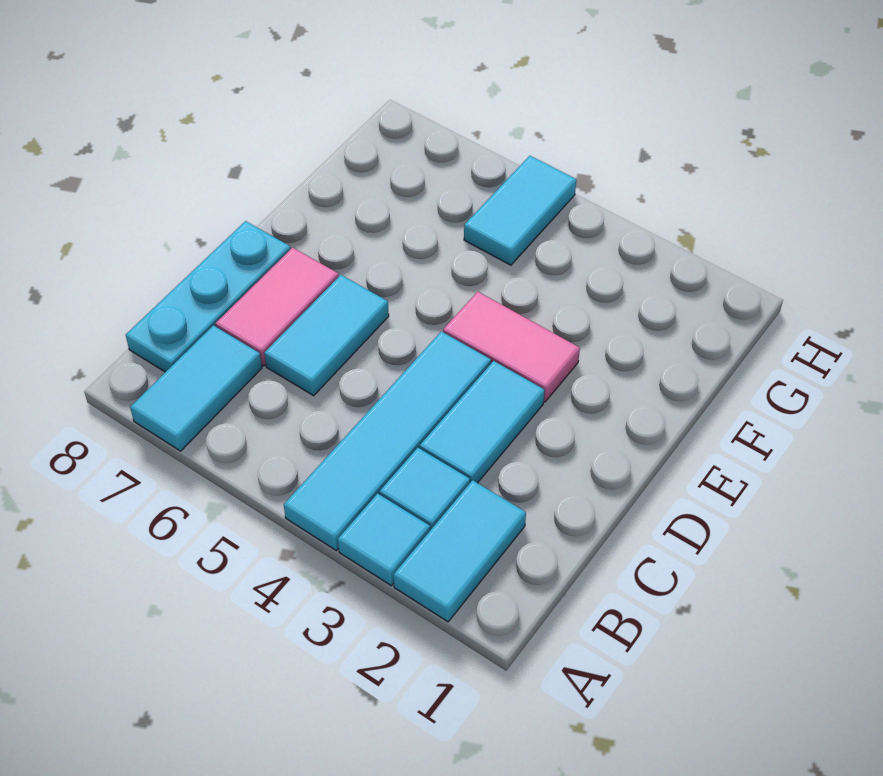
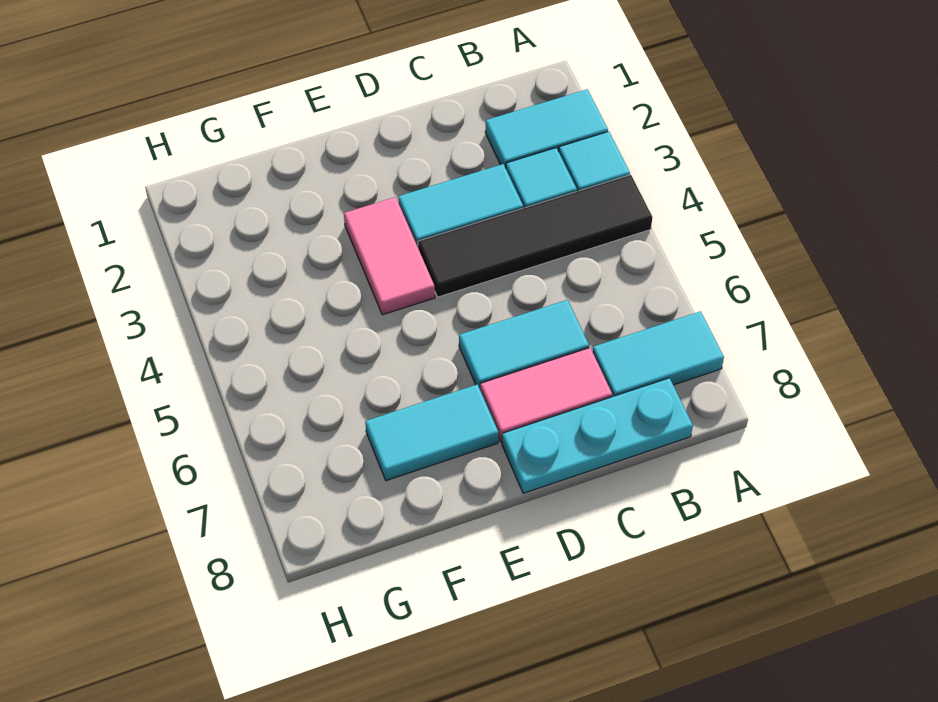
cyan 1x4 tile [284,331,491,551] -> black 1x4 tile [418,175,652,297]
cyan 1x2 tile [464,156,576,265] -> cyan 1x2 tile moved to [365,385,498,481]

